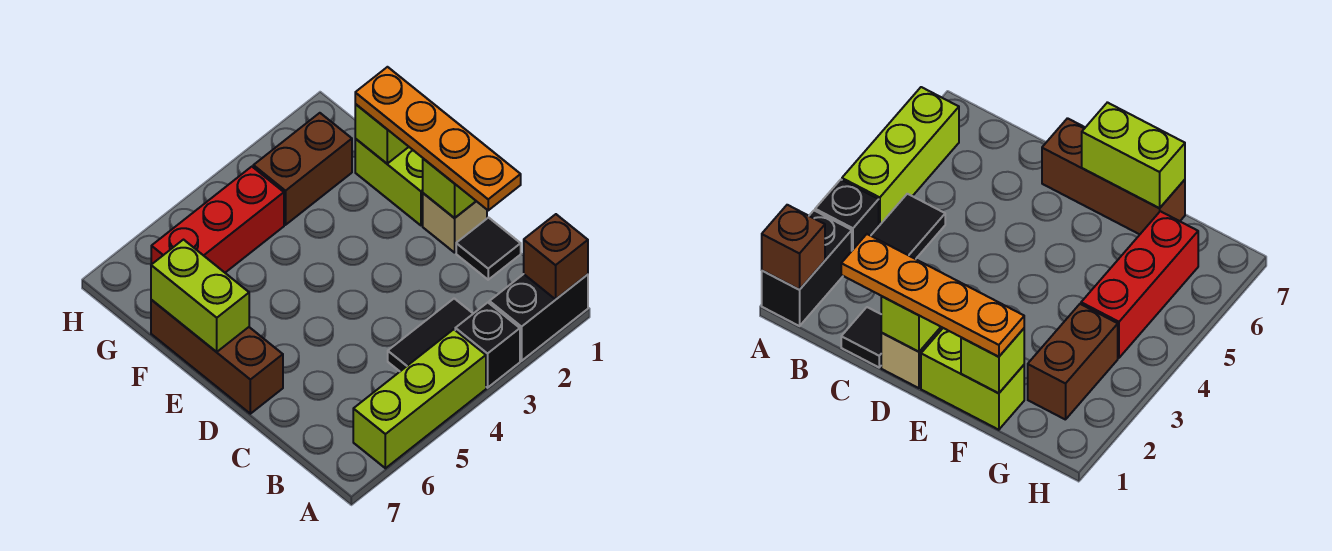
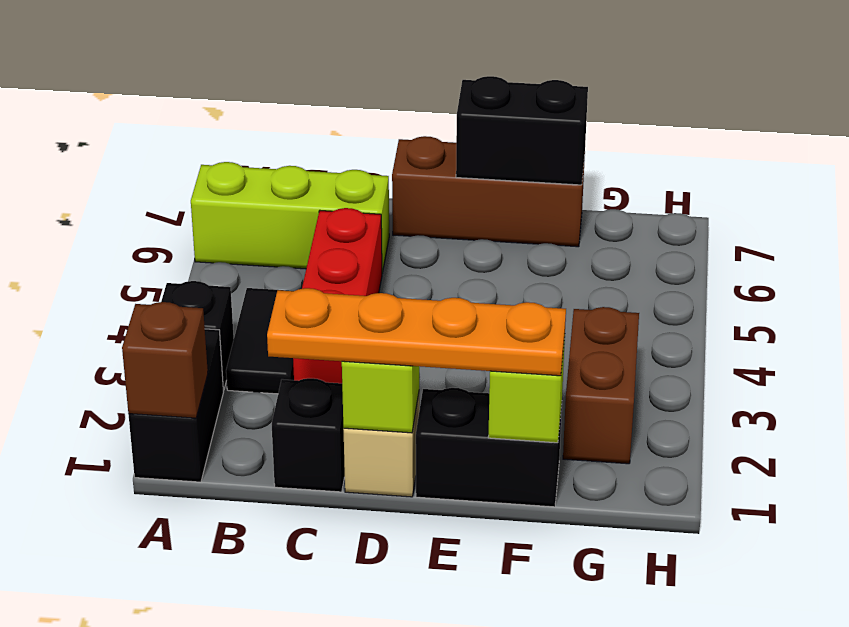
lime 1x3 brick [353,329,486,468] -> lime 1x3 brick turned to [191,162,389,273]
black 1x1 tile [456,218,521,280] -> black 1x1 brick [272,378,345,492]
lime 1x2 brick [355,139,423,225] -> black 1x2 brick [416,388,562,507]
lime 1x2 brick [151,240,249,352] -> black 1x2 brick [456,76,588,185]
red 1x3 brick [151,167,284,273] -> red 1x3 brick moved to [293,208,382,383]

